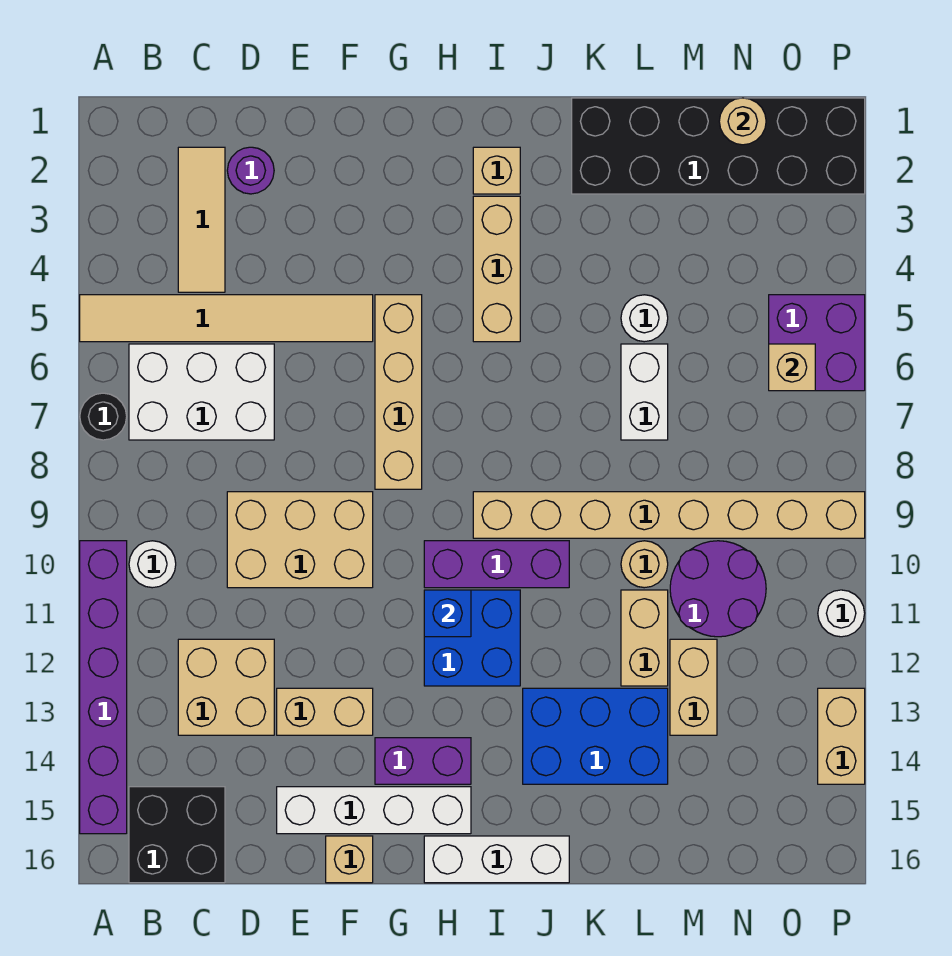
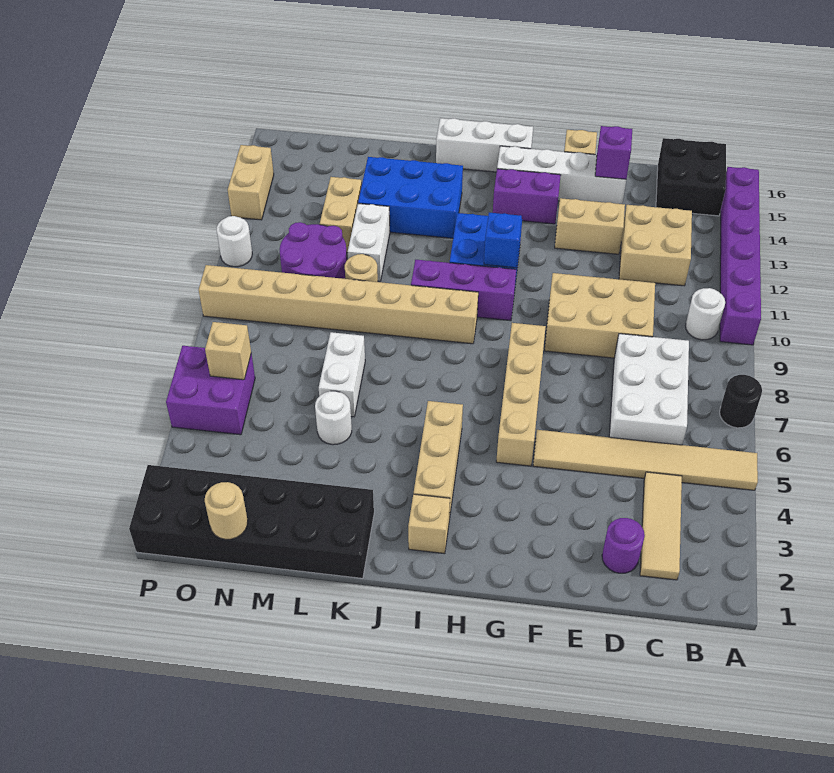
white 2x3 brick [129,344,274,440] -> white 2x3 brick turned to [609,334,689,445]
none -> purple 1x1 brick [595,126,632,179]
tan 1x2 brick [621,590,668,686] -> white 1x2 brick [348,204,390,281]

